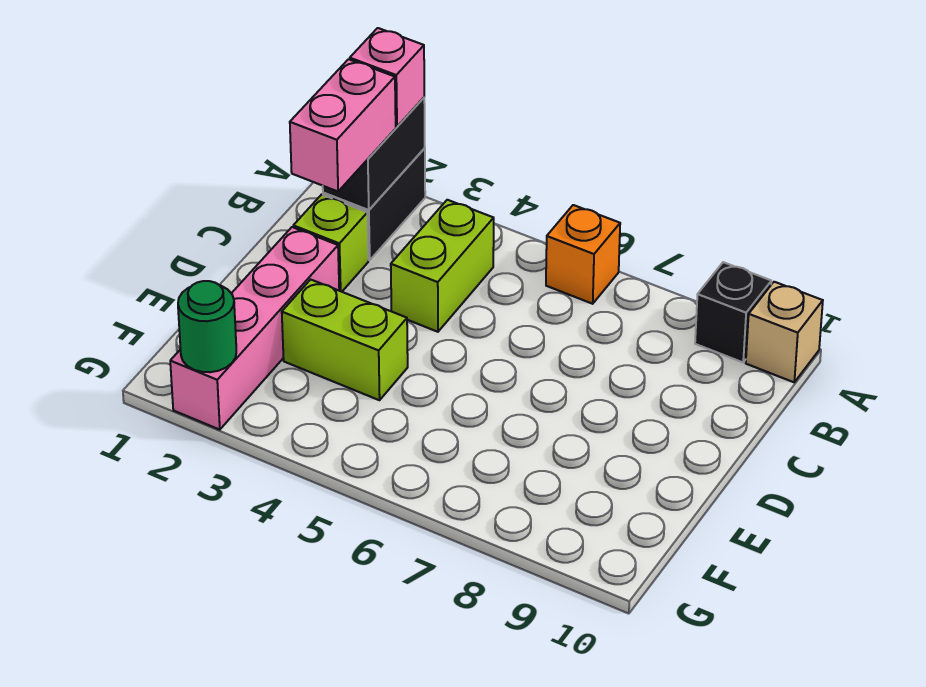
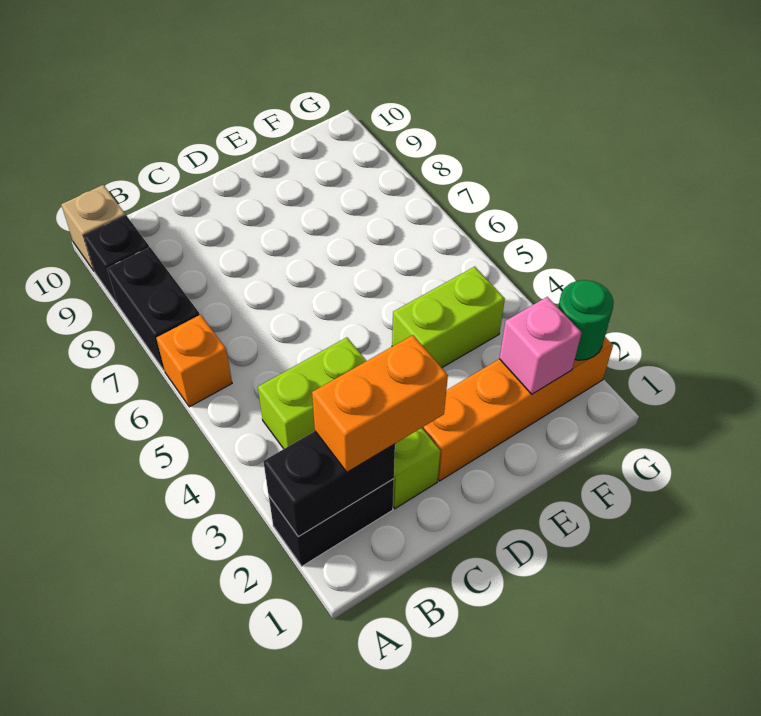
pink 1x1 brick [350,28,424,127] -> pink 1x1 brick moved to [499,297,581,394]
none -> black 1x2 brick [107,247,200,371]
pink 1x2 brick [290,59,396,191] -> orange 1x2 brick [312,335,448,472]
pink 1x4 brick [170,227,339,430] -> orange 1x4 brick [422,337,613,481]
lime 1x2 brick [282,280,408,400] -> lime 1x2 brick turned to [392,267,505,368]

